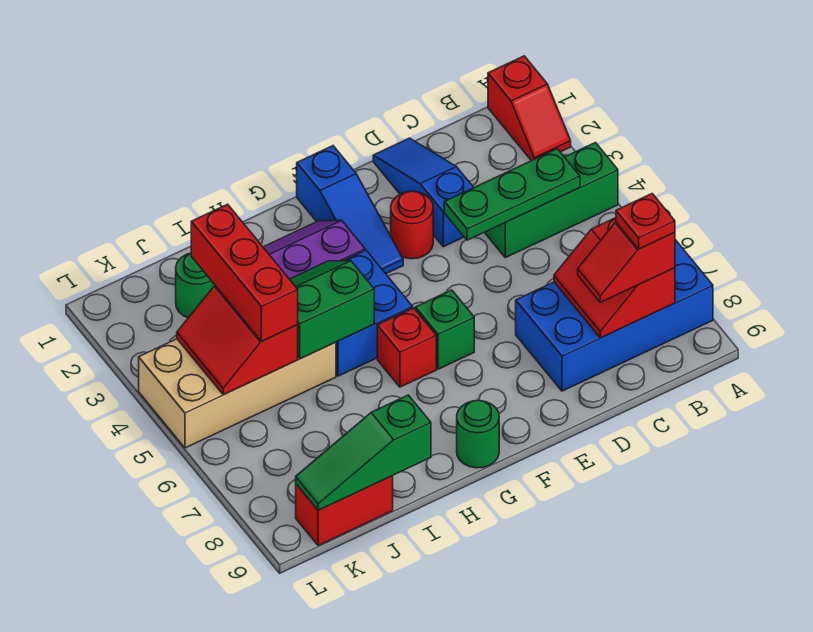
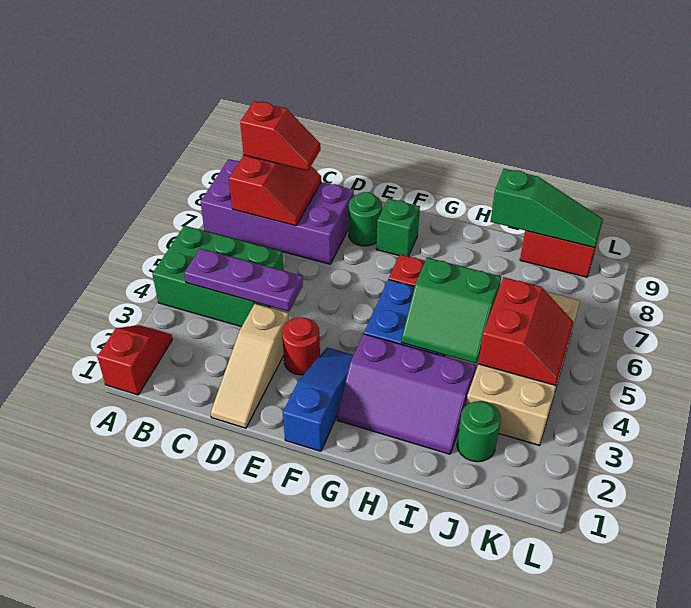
green 1x3 brick [484,143,618,258] -> green 2x3 brick [152,226,283,327]
blue 2x4 brick [516,240,713,391] -> purple 2x4 brick [201,159,354,264]
green 1x3 plate [444,149,580,240] -> purple 1x3 plate [184,248,303,311]
red 1x1 plate [616,194,675,249] -> none
blue 1x3 slope [373,138,474,247] -> tan 1x3 slope [211,304,289,428]
green 1x1 brick [415,290,474,369] -> green 1x1 brick moved to [376,198,420,256]
green 1x1 round brick [457,400,499,468] -> green 1x1 round brick moved to [349,192,382,246]
tan 2x4 brick [139,339,336,448] -> tan 2x4 brick turned to [466,292,580,446]
red 1x3 brick [191,204,298,341] -> none

